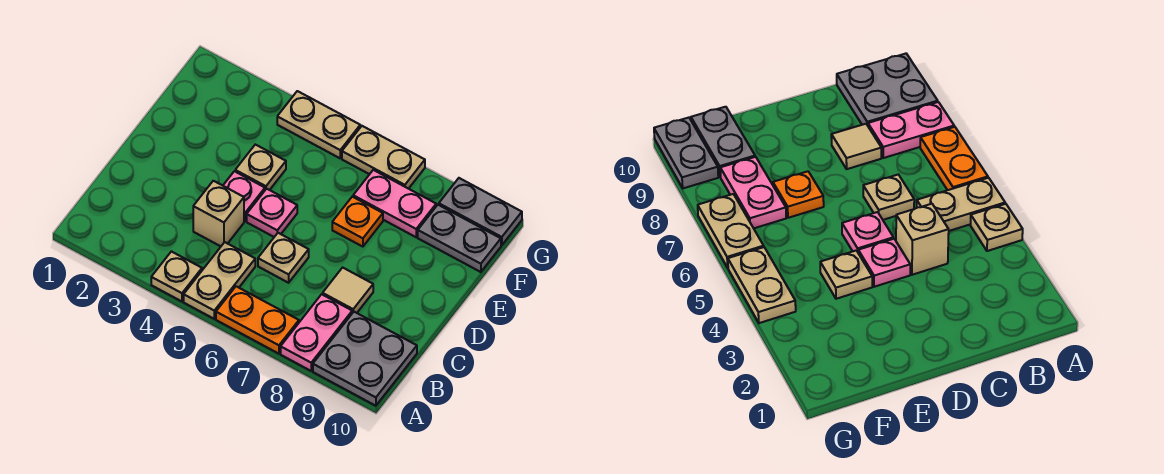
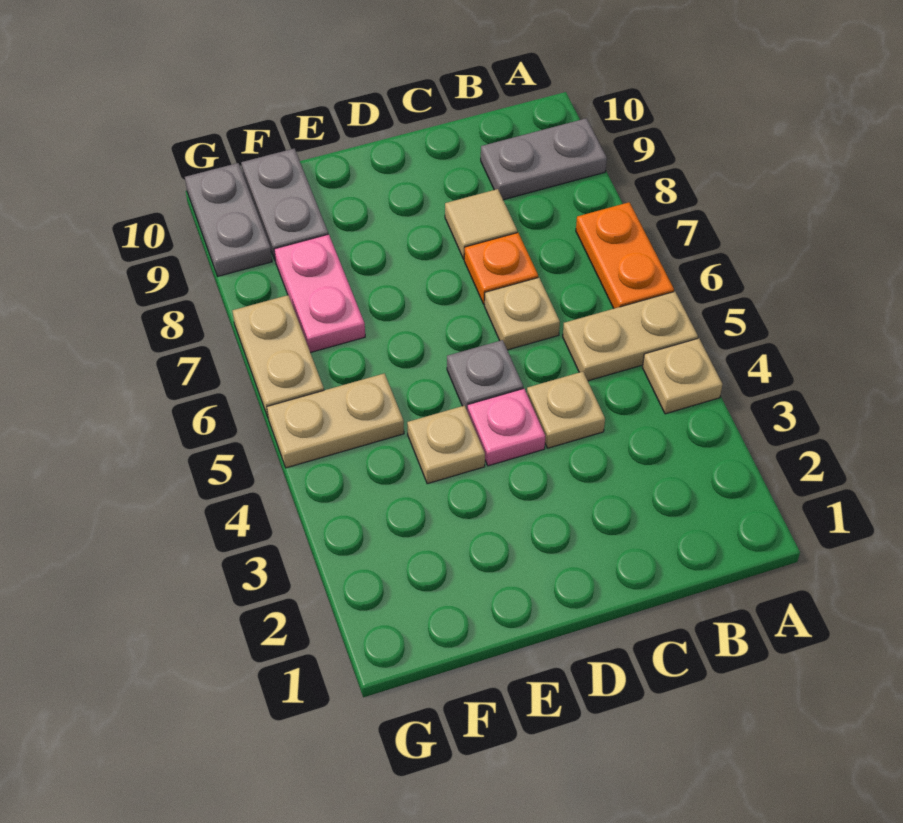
pink 1x2 plate [281,294,352,371] -> none
grey 2x2 plate [313,312,417,406] -> grey 1x2 plate [481,118,607,200]
tan 1x1 brick [193,181,244,246] -> tan 1x1 plate [527,372,605,448]
pink 1x1 plate [247,189,297,237] -> grey 1x1 plate [447,340,523,412]
orange 1x1 plate [332,197,383,247] -> orange 1x1 plate moved to [464,233,538,304]
tan 1x2 plate [277,91,360,158] -> tan 1x2 plate turned to [267,373,404,468]

